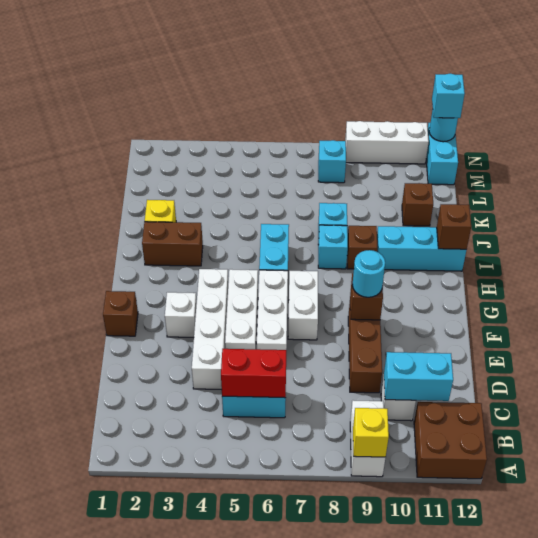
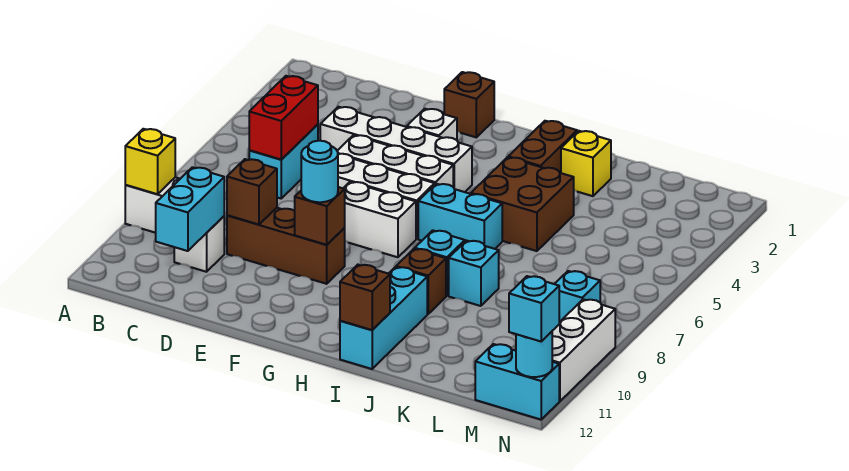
brown 2x2 brick [414,402,487,479] -> brown 2x2 brick moved to [471,157,574,251]
brown 1x1 brick [402,183,433,226] -> brown 1x1 brick moved to [227,159,277,224]

